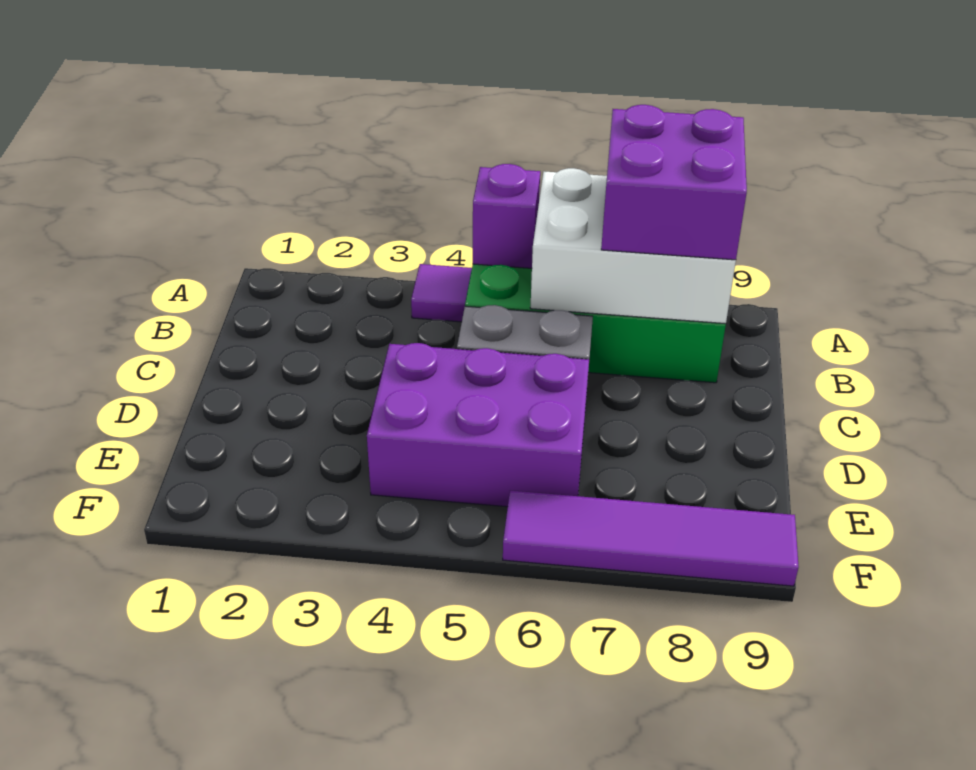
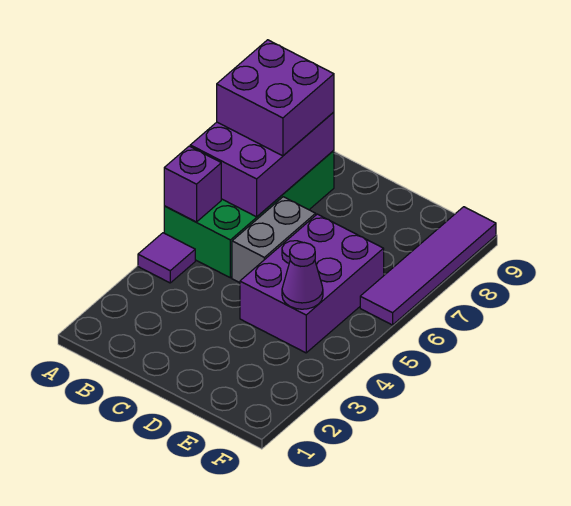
white 2x3 brick [530,168,736,324] -> purple 2x3 brick [190,112,334,217]
none -> purple 1x1 cone [282,243,323,309]

